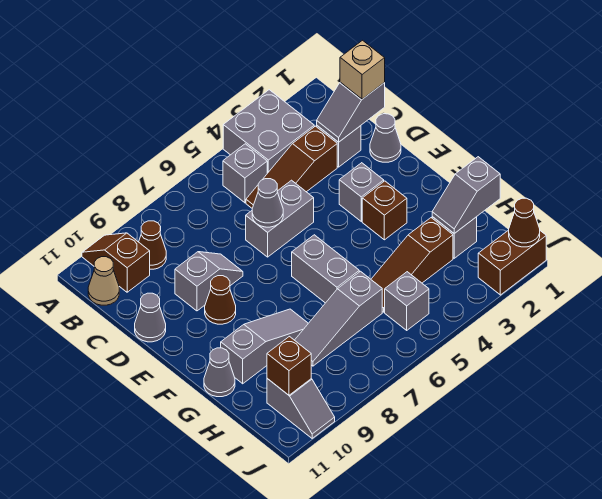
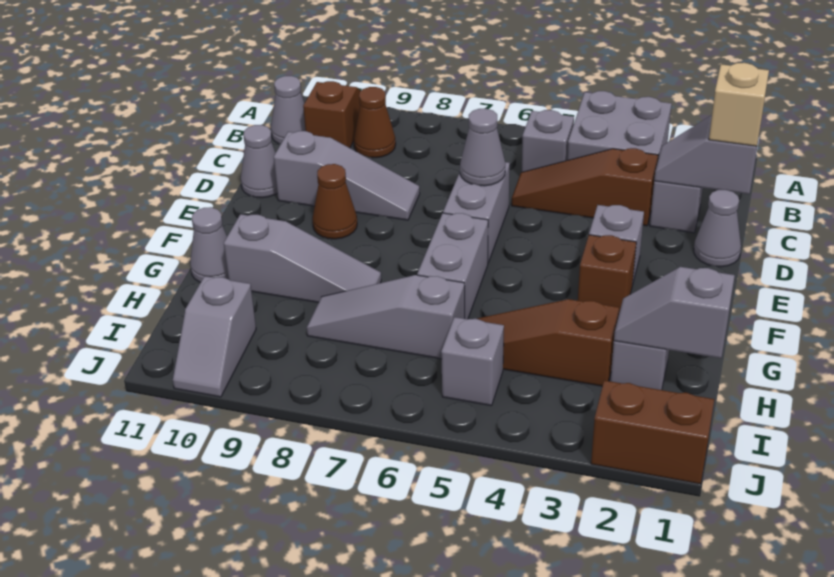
tan 1x1 cone [88,257,119,305] -> grey 1x1 cone [271,76,305,144]
grey 1x2 brick [246,180,314,257] -> grey 1x2 brick turned to [443,162,510,263]
grey 1x2 slope [175,252,243,311] -> grey 1x3 slope [274,131,420,220]
brown 1x1 brick [267,337,311,395] -> none
brown 1x1 cone [509,198,540,247] -> none

